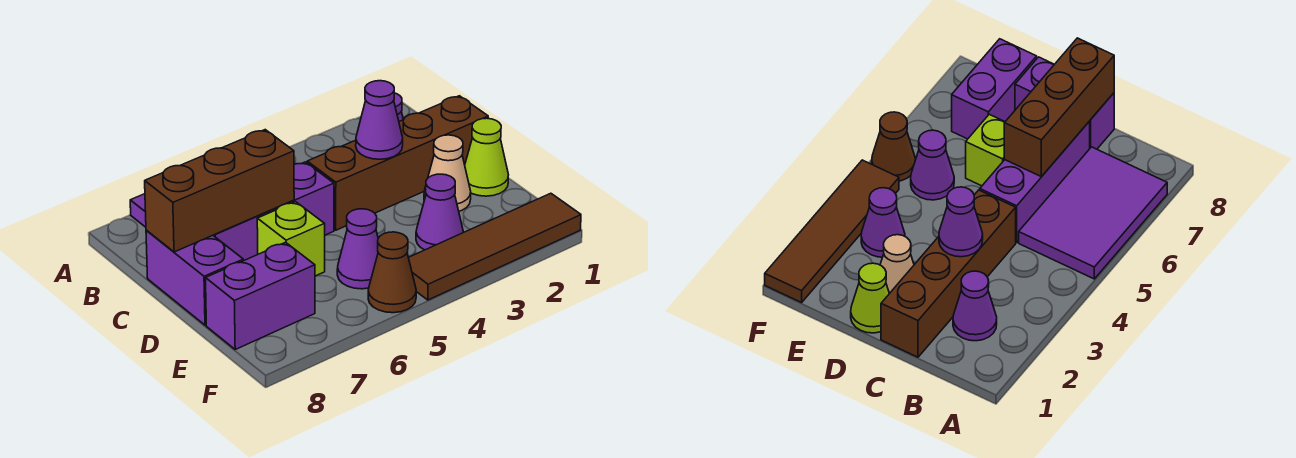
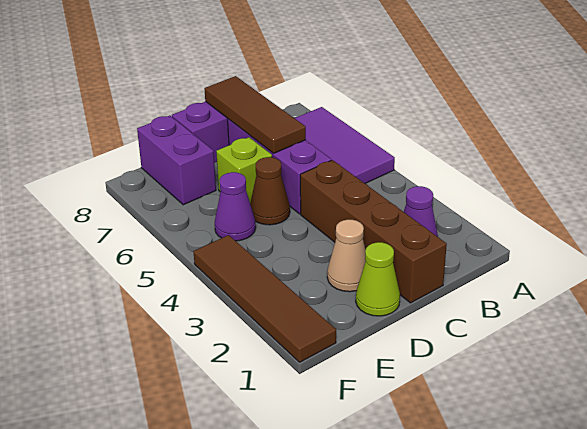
purple 1x1 cone [356,81,403,159] -> none
brown 1x3 brick [145,130,294,252] -> brown 1x3 tile [204,76,306,153]
purple 1x1 cone [416,174,463,250] -> none
brown 1x1 cone [368,232,416,313] -> brown 1x1 cone moved to [250,157,290,225]

